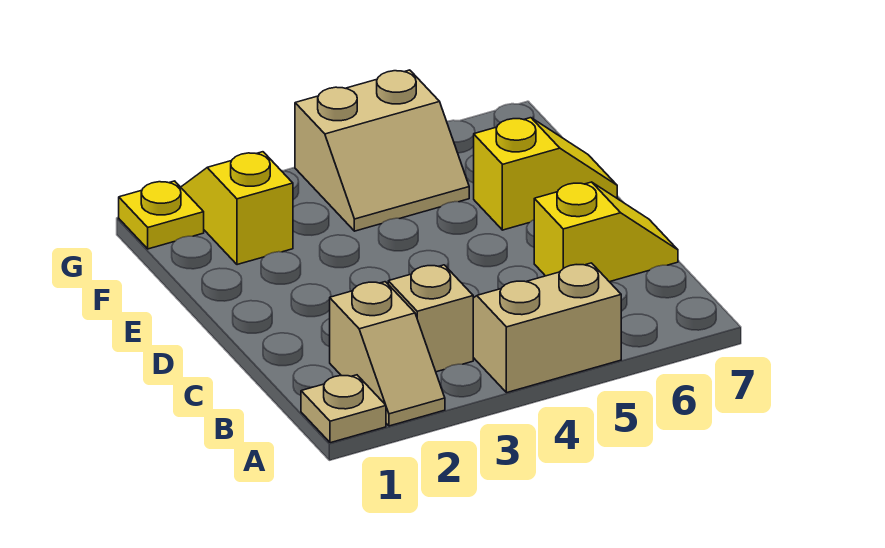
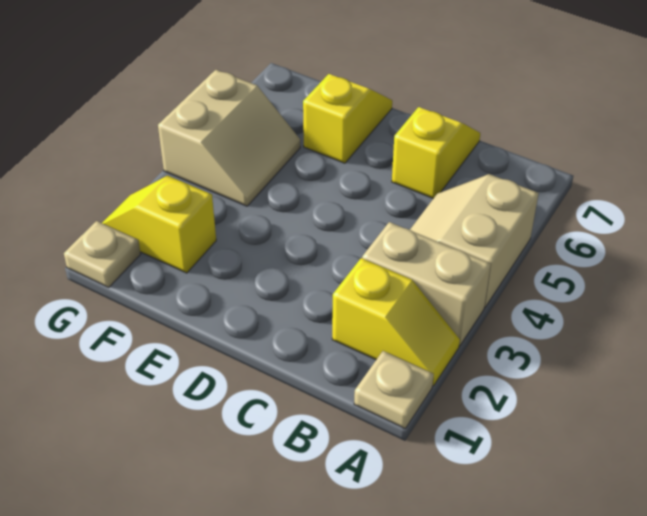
tan 1x2 slope [330,282,445,426] -> yellow 1x2 slope [332,258,460,386]
tan 1x1 brick [388,265,473,372] -> tan 1x2 brick [362,222,491,346]
yellow 1x1 plate [119,181,204,249] -> tan 1x1 plate [64,221,141,287]

